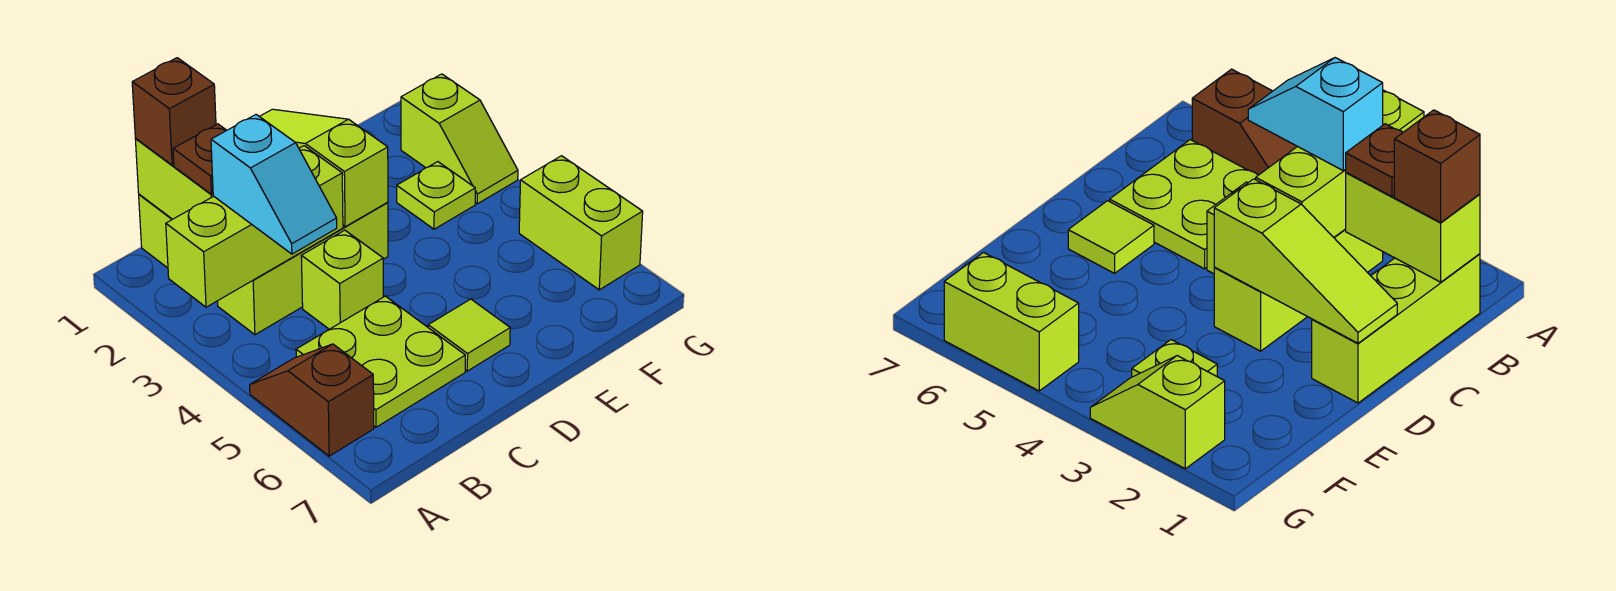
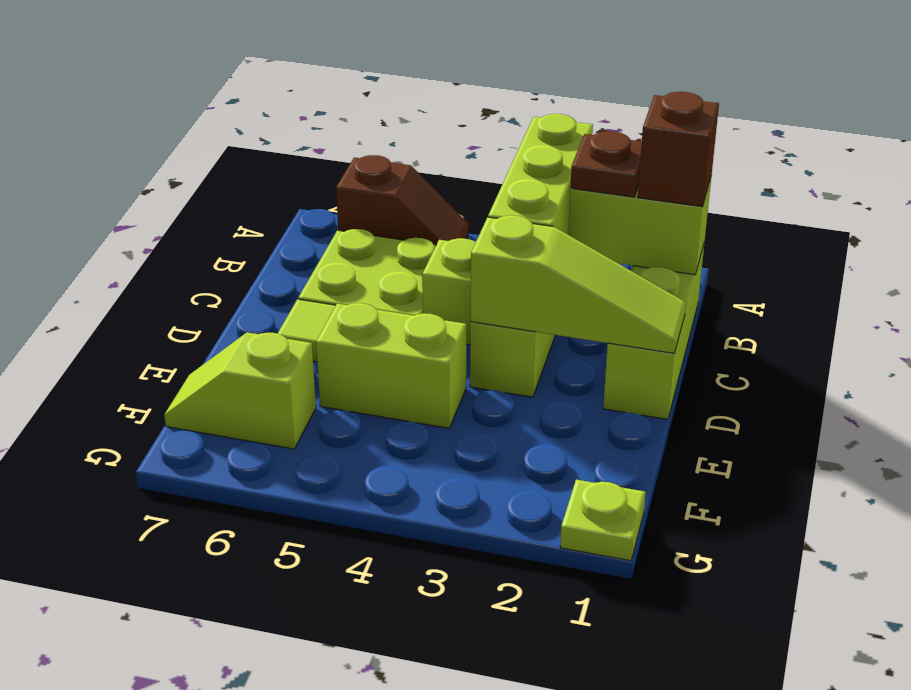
cyan 1x2 slope [211,115,337,254] -> none
lime 1x1 plate [397,162,475,229] -> lime 1x1 plate moved to [560,480,646,561]
lime 1x2 slope [401,74,518,204] -> lime 1x2 slope moved to [164,332,316,449]
lime 1x2 brick [519,156,643,290] -> lime 1x2 brick moved to [316,303,466,428]

